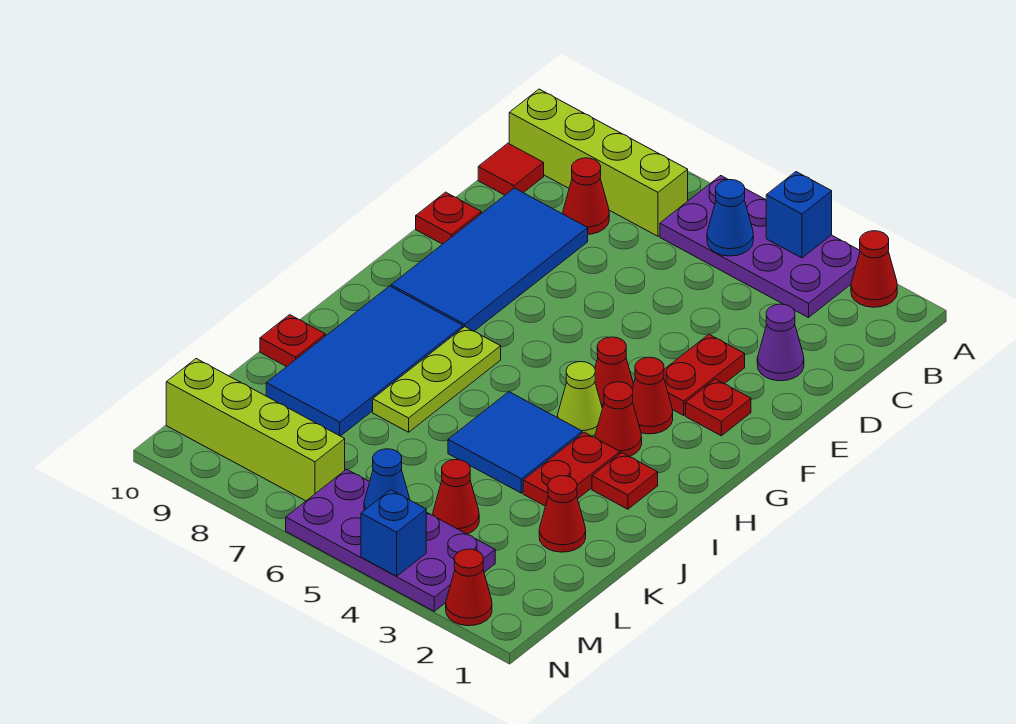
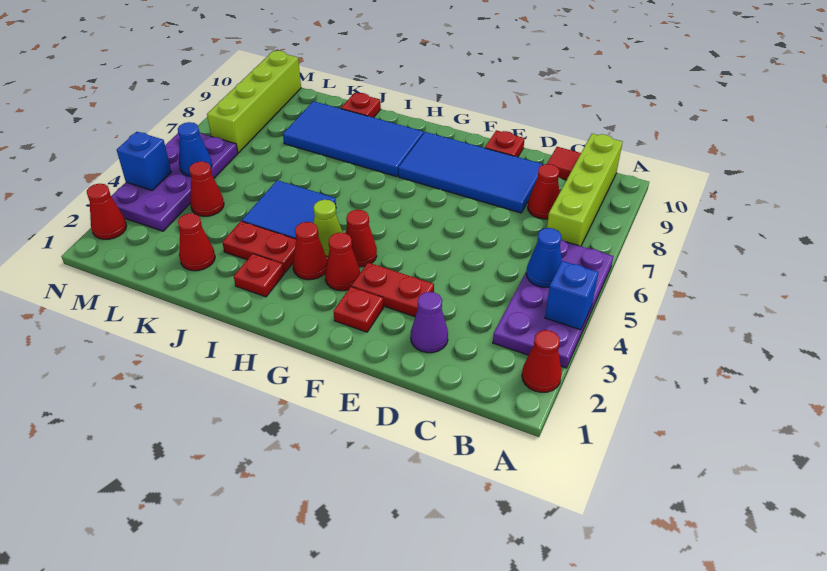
lime 1x3 plate [373,327,501,432] -> none

